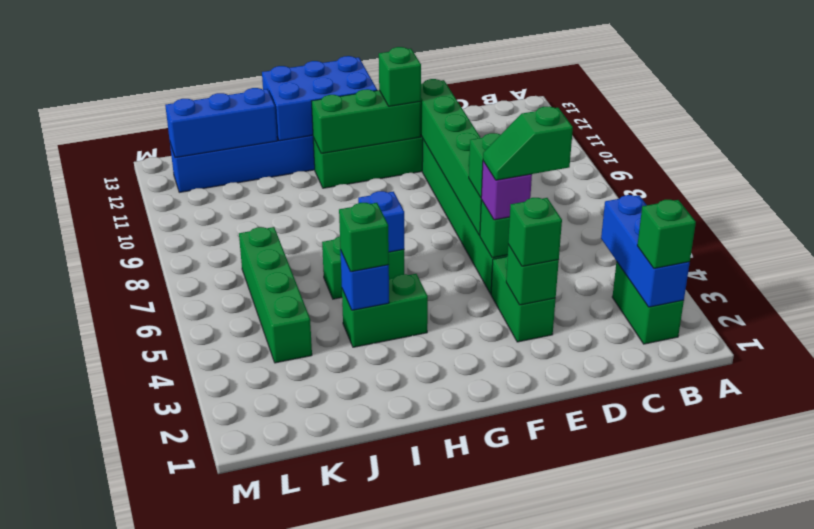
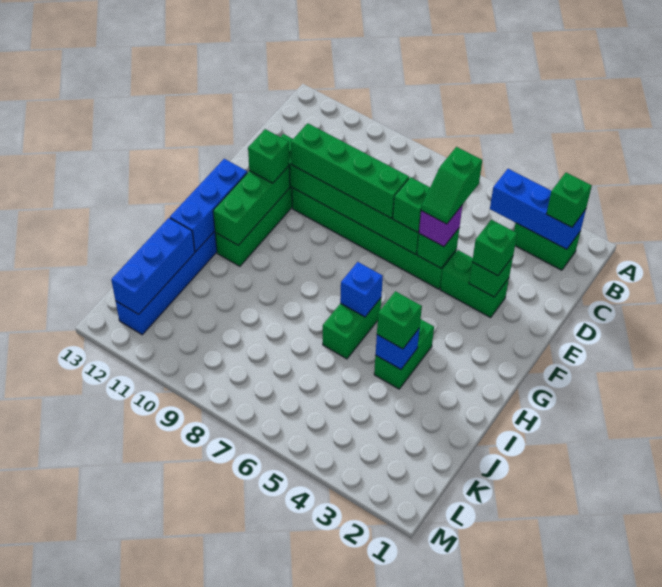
blue 2x3 brick [262,56,377,141] -> blue 1x3 brick [170,159,247,251]
green 1x4 brick [239,227,312,363] -> green 1x4 brick moved to [291,123,409,218]

